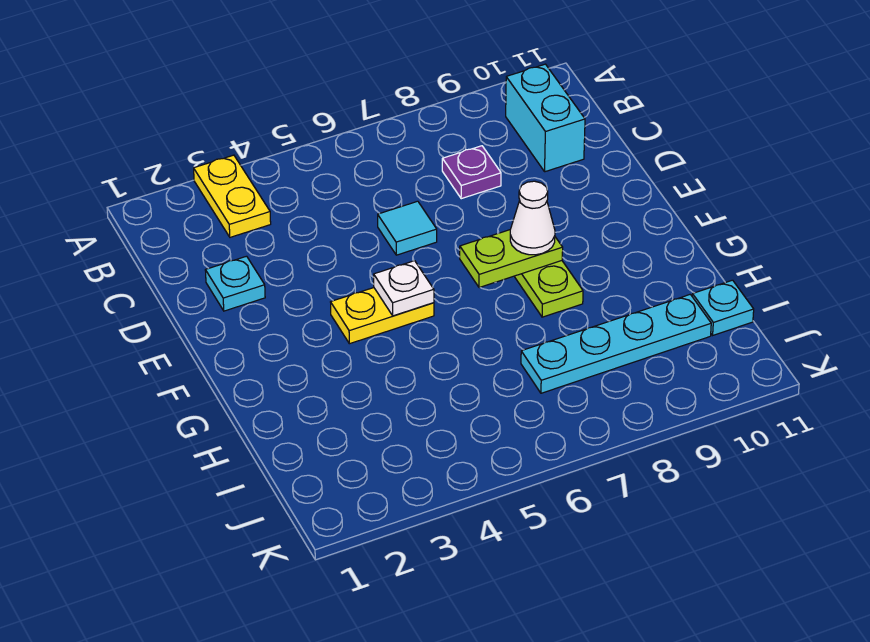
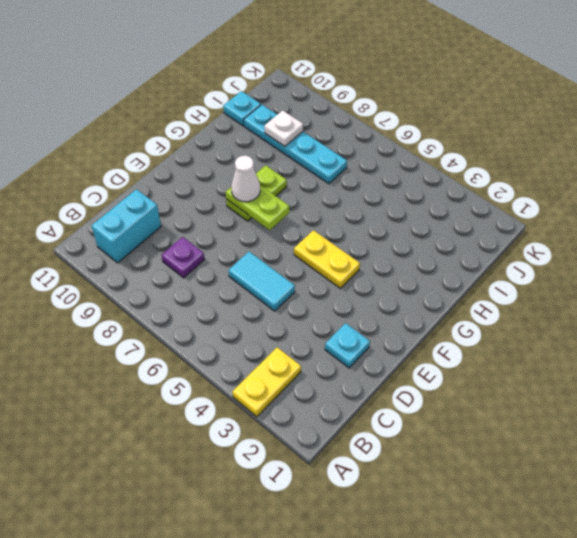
cyan 1x1 tile [378,201,437,255] -> cyan 1x2 tile [229,252,295,311]
white 1x1 plate [374,261,434,316] -> white 1x1 plate moved to [264,110,303,146]

